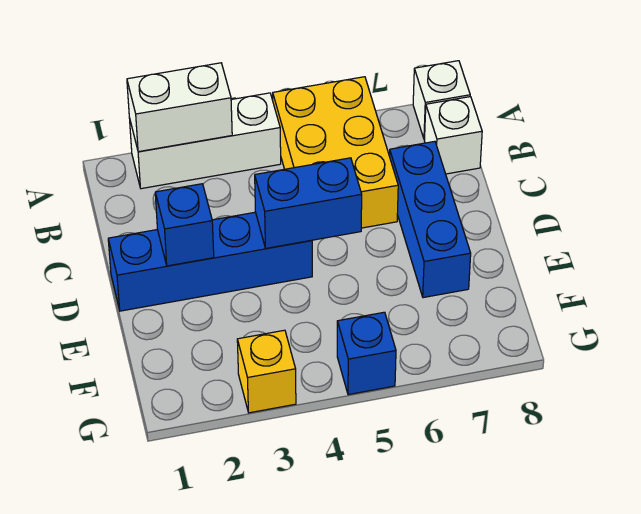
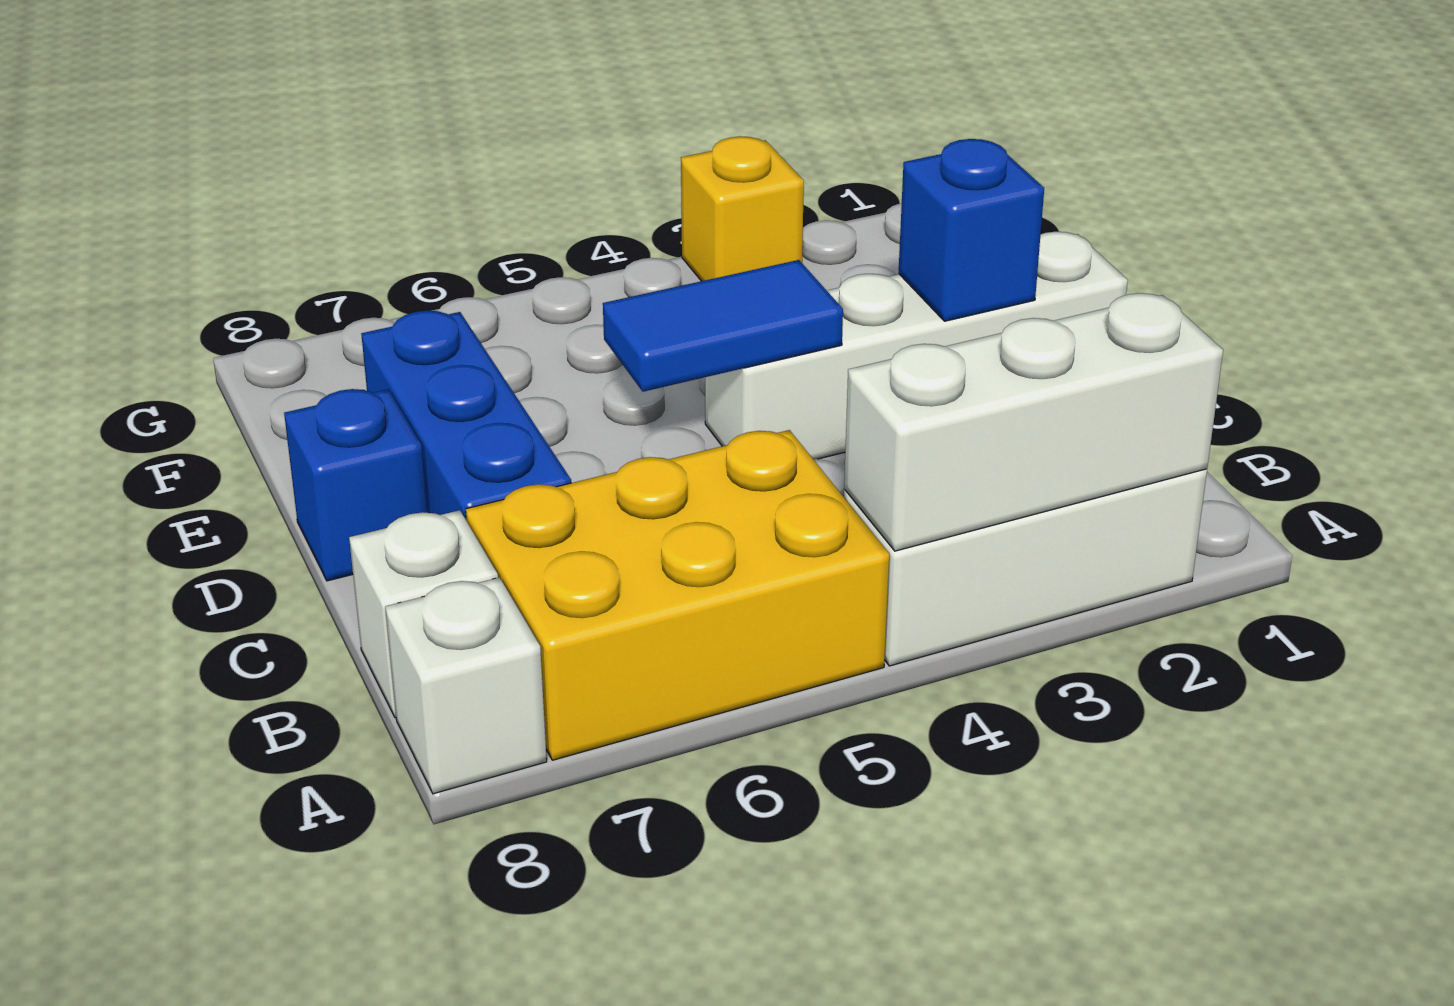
white 1x2 brick [127,63,232,152] -> white 1x3 brick [844,293,1223,551]
yellow 2x3 brick [273,77,398,228] -> yellow 2x3 brick turned to [466,430,889,760]
blue 1x4 brick [108,212,312,311] -> white 1x4 brick [705,232,1128,459]
blue 1x2 brick [255,158,362,248] -> blue 1x2 tile [603,260,843,392]
blue 1x1 brick [337,312,396,395] -> blue 1x1 brick moved to [284,389,427,581]

